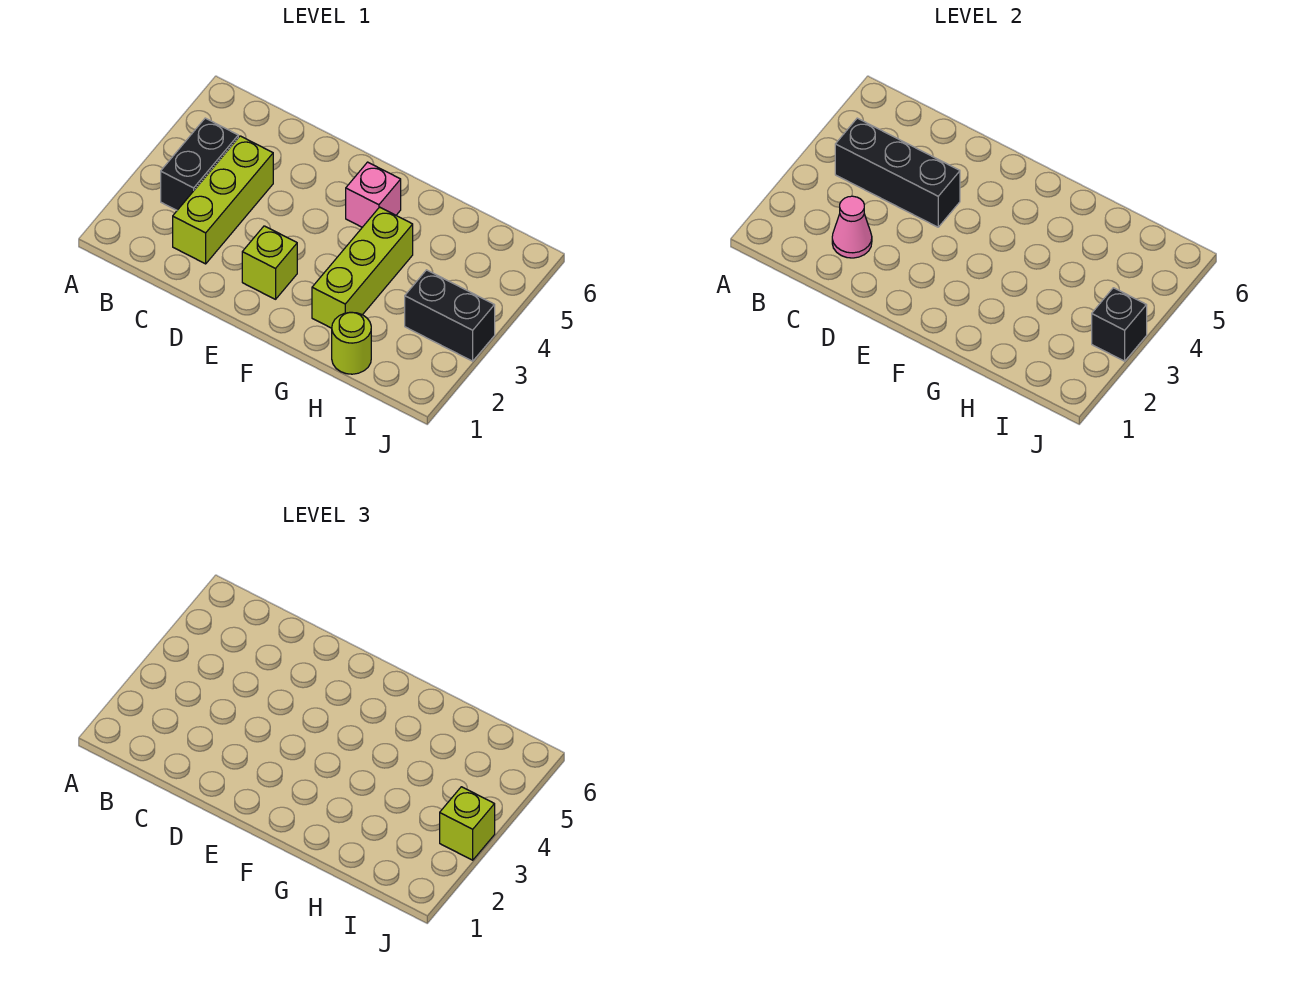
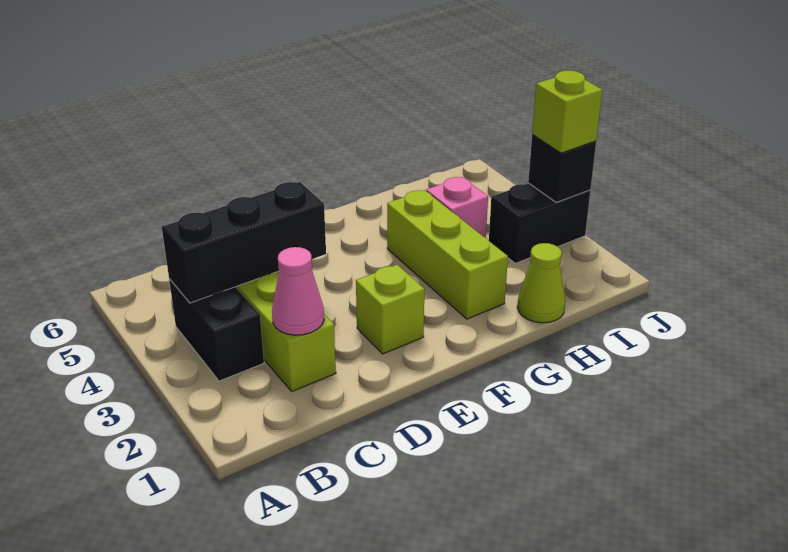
pink 1x1 brick [346,162,401,227] -> pink 1x1 brick moved to [426,177,488,238]
lime 1x1 round brick [332,312,371,374] -> lime 1x1 cone [517,243,565,323]

